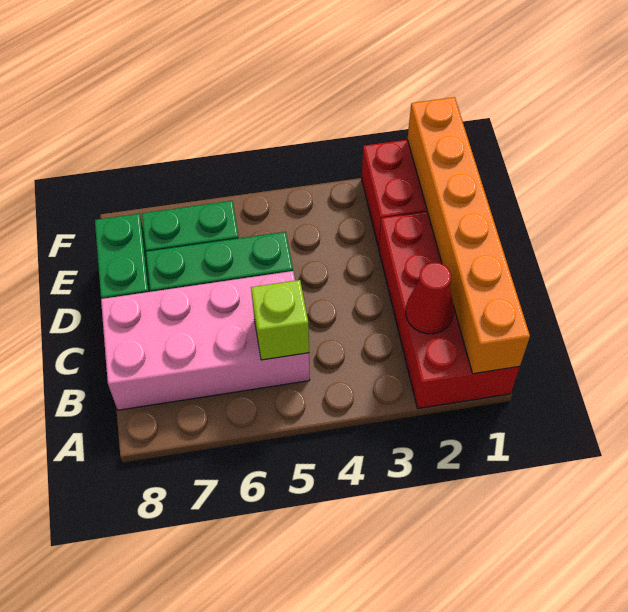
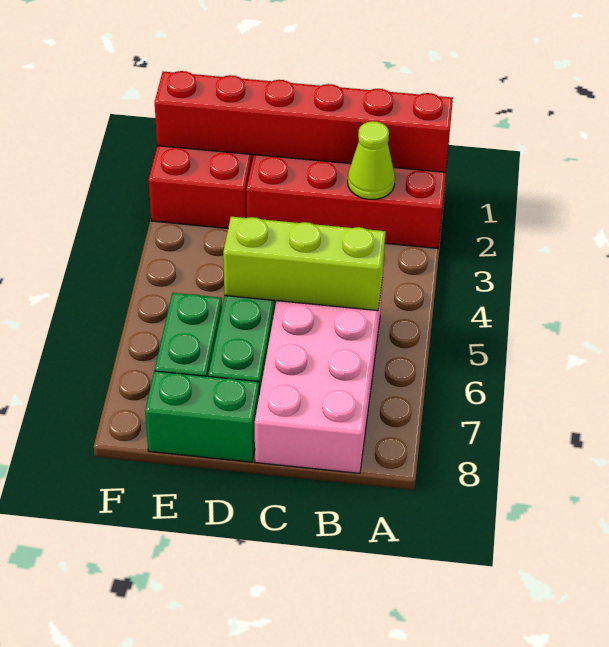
orange 1x6 brick [408,97,530,374] -> red 1x6 brick [155,71,453,172]
red 1x1 cone [406,263,454,334] -> lime 1x1 cone [348,121,395,199]
lime 1x1 brick [251,280,309,360] -> lime 1x3 brick [223,217,386,311]

